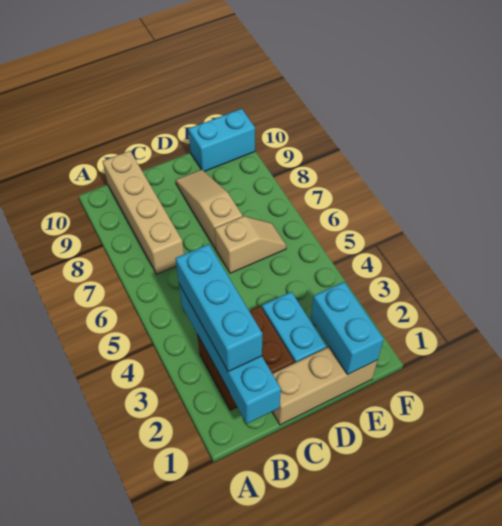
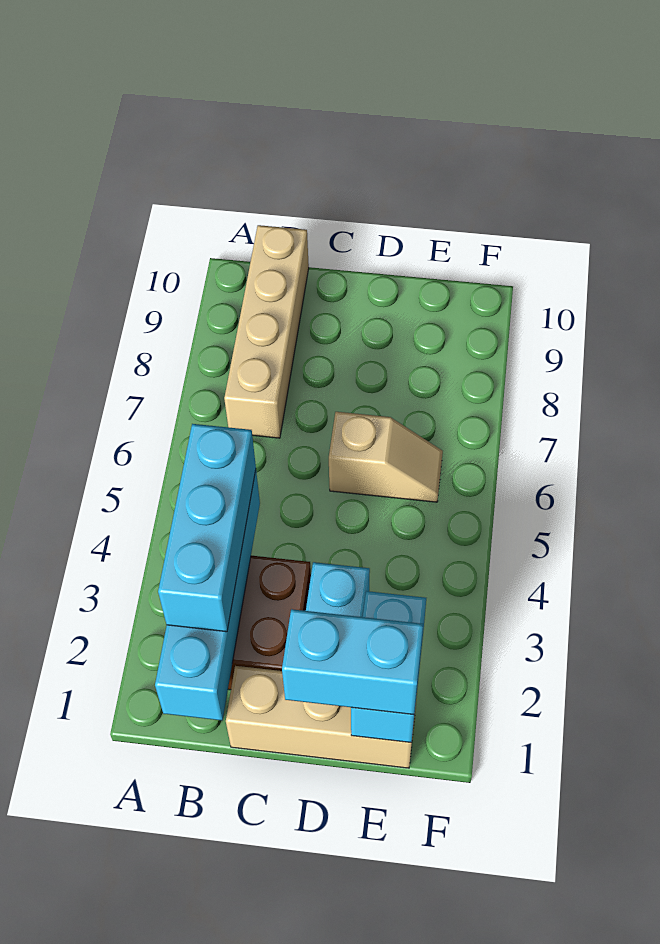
tan 1x3 slope [176,170,243,249] -> none
cyan 1x2 brick [189,109,255,172] -> cyan 1x2 brick moved to [282,609,423,715]

